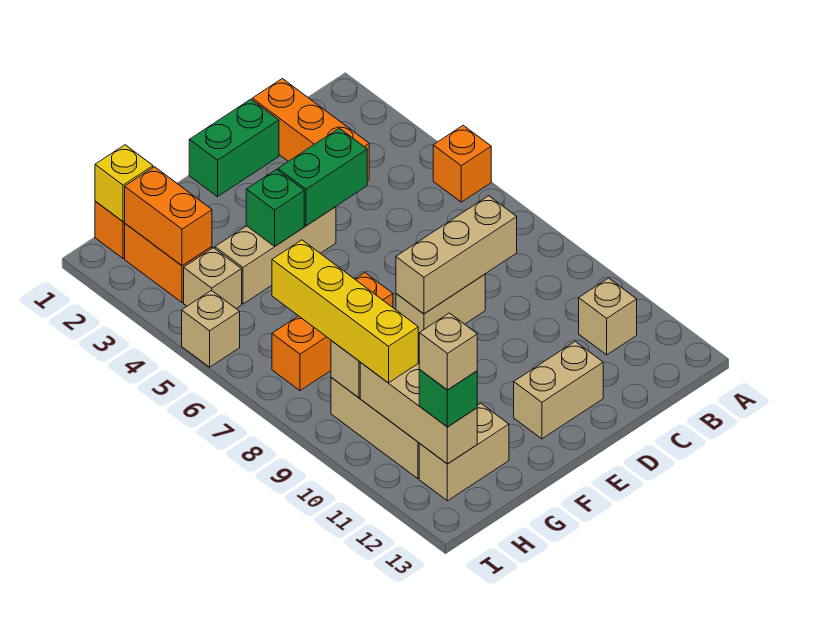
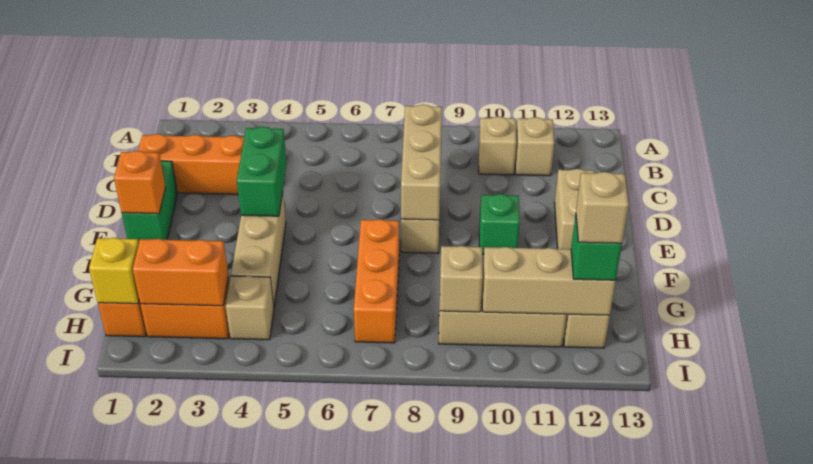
orange 1x1 brick [433,125,491,202] -> orange 1x1 brick moved to [114,151,166,214]
green 1x1 brick [246,170,304,246] -> green 1x1 brick moved to [479,194,520,254]
yellow 1x4 brick [272,240,418,383] -> none
tan 1x1 brick [182,290,240,367] -> tan 1x1 brick moved to [479,116,517,175]

